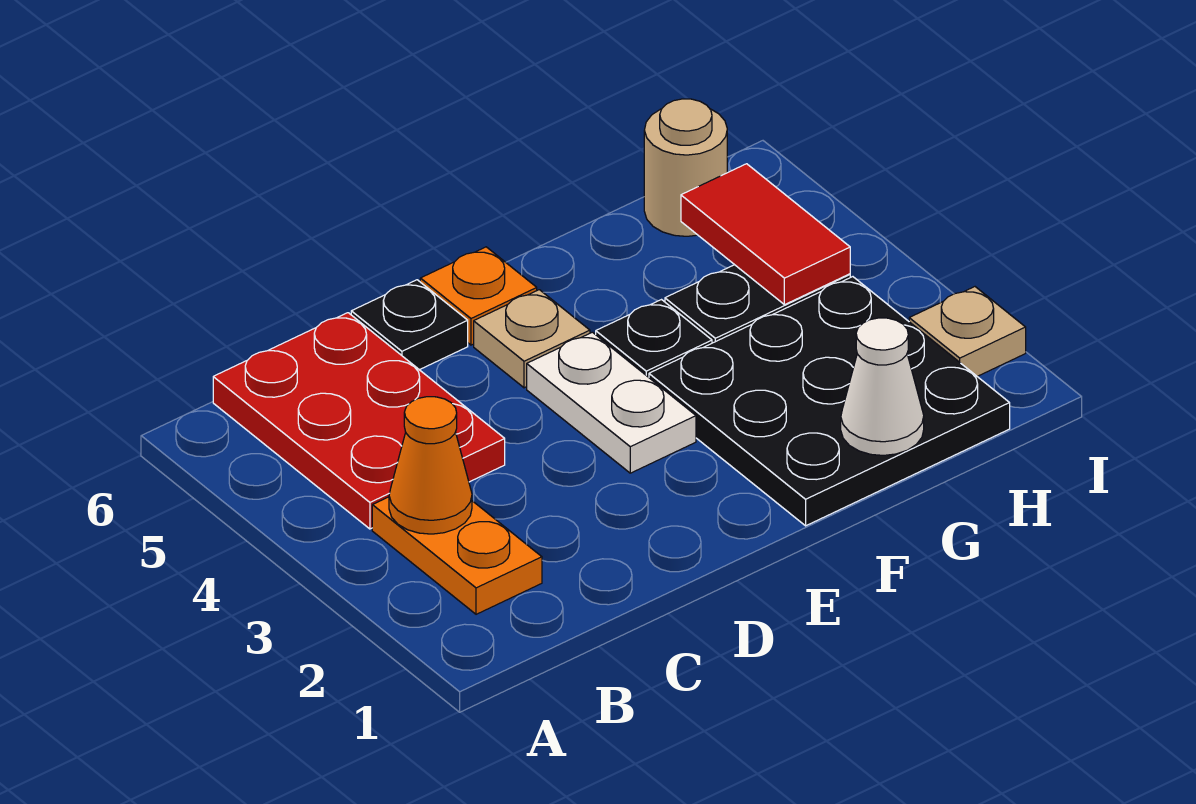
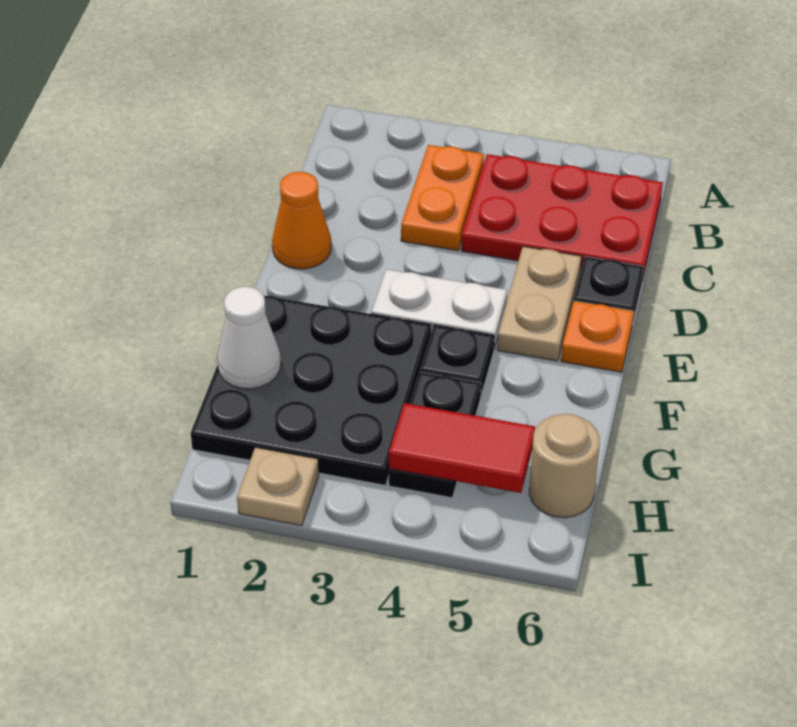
orange 1x2 plate [372,497,542,614] -> orange 1x2 plate turned to [401,145,484,251]
orange 1x1 cone [389,397,472,534] -> orange 1x1 cone moved to [272,172,331,269]
tan 1x1 plate [474,290,590,388] -> tan 1x2 plate [497,247,581,361]

